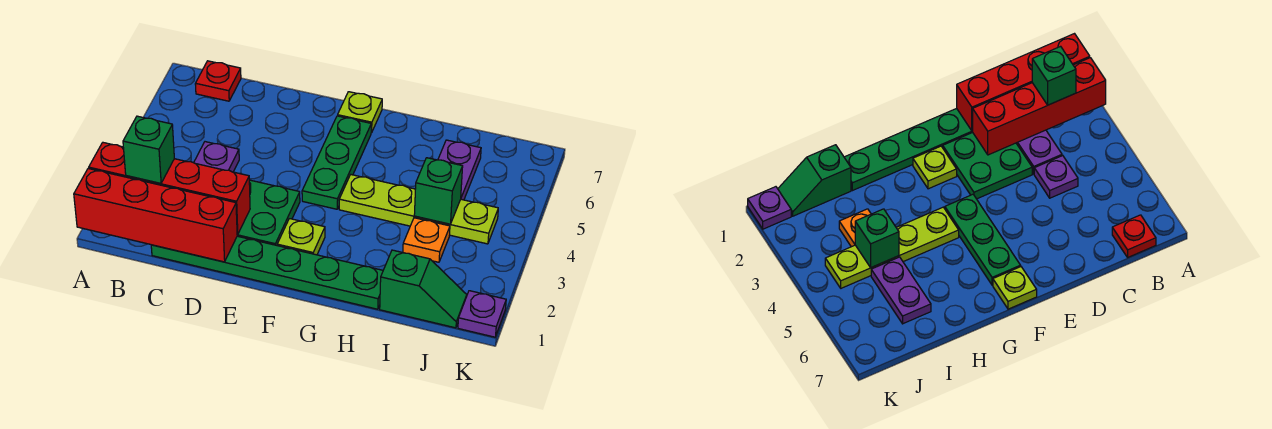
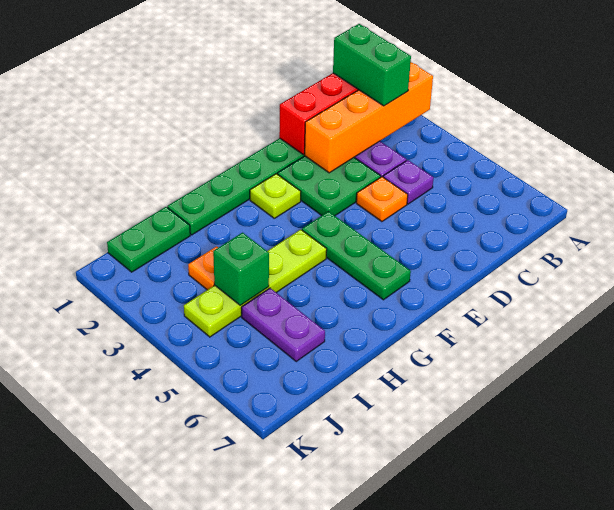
red 1x4 brick [89,143,250,235] -> orange 1x4 brick [304,63,433,173]
green 1x1 brick [123,116,174,183] -> green 1x2 brick [333,24,411,106]
red 1x1 plate [195,61,241,101] -> none
none -> orange 1x1 plate [356,177,408,222]
lime 1x1 plate [338,92,382,133] -> none
green 1x2 slope [380,250,467,328] -> green 1x2 plate [107,207,190,272]
purple 1x1 plate [458,291,506,337] -> none

